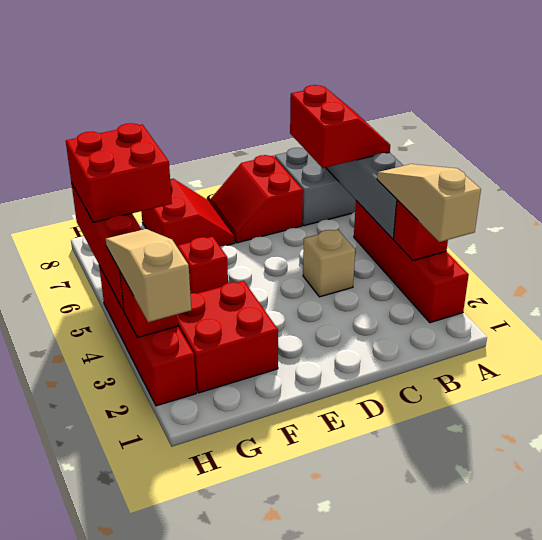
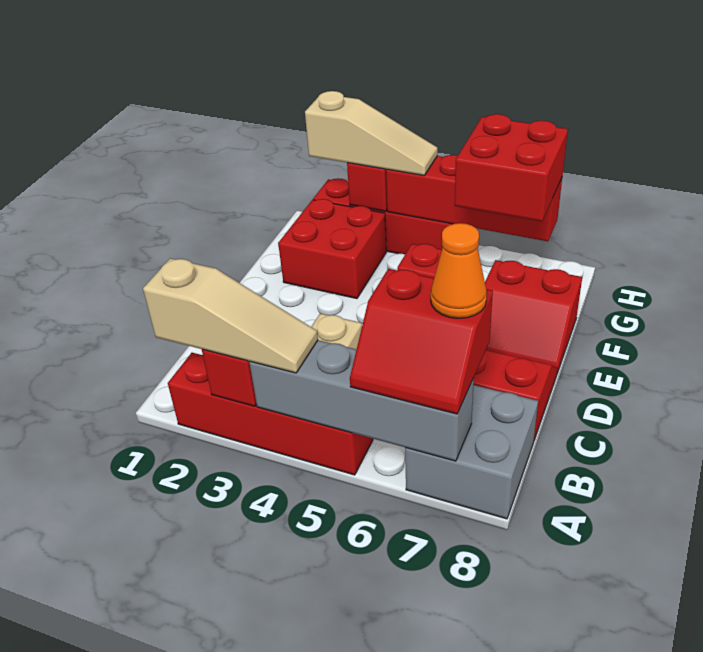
none -> orange 1x1 cone [431,223,487,318]

